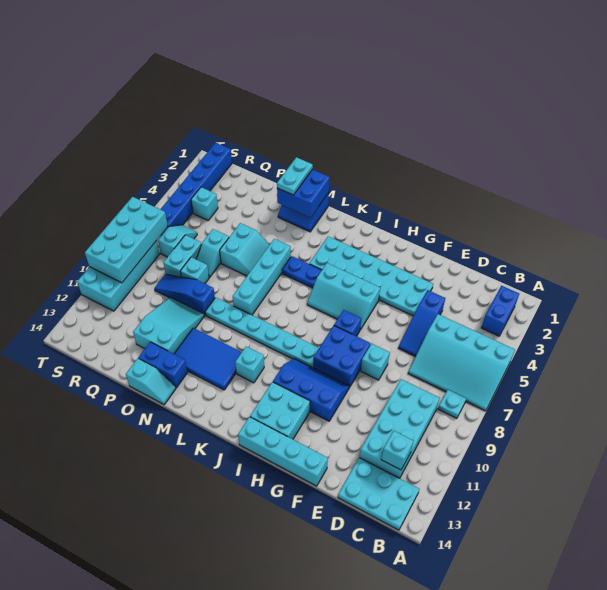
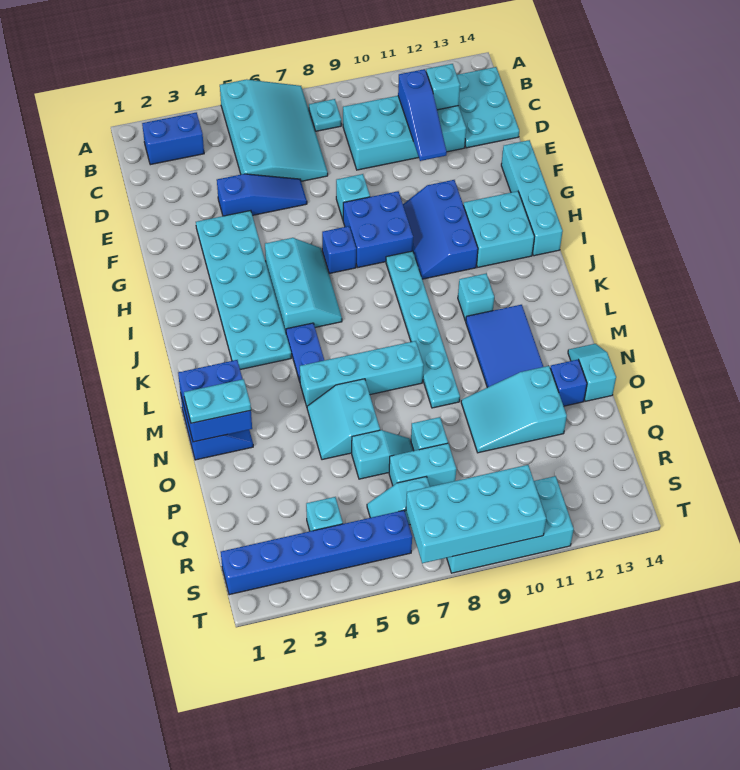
cyan 2x2 slope [220,223,269,276] -> cyan 2x2 slope turned to [307,379,380,460]
blue 1x2 brick [138,342,188,388] -> blue 1x1 brick [550,360,587,406]
blue 1x3 slope [154,274,215,315] -> blue 1x3 slope moved to [398,69,447,161]

